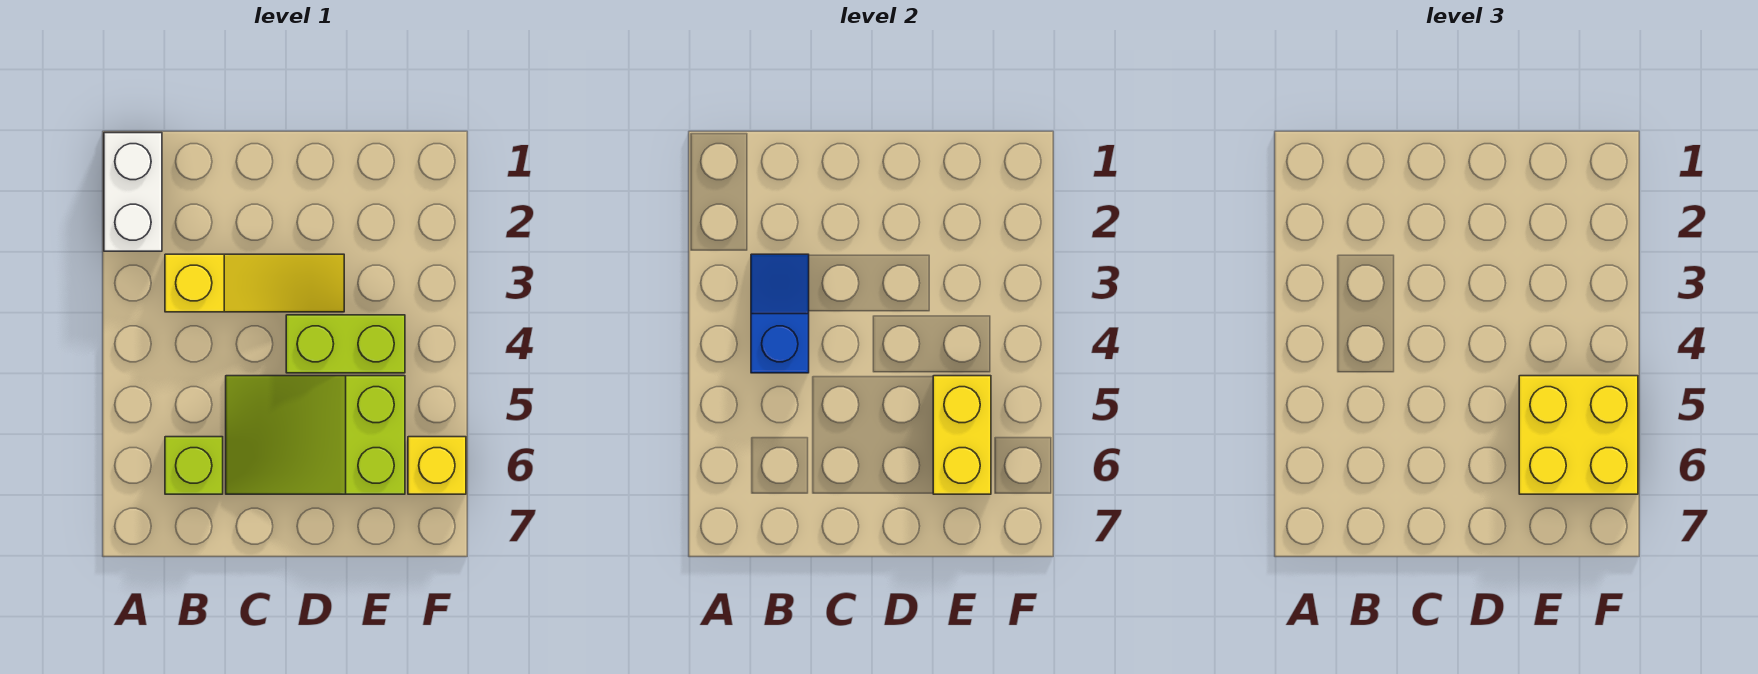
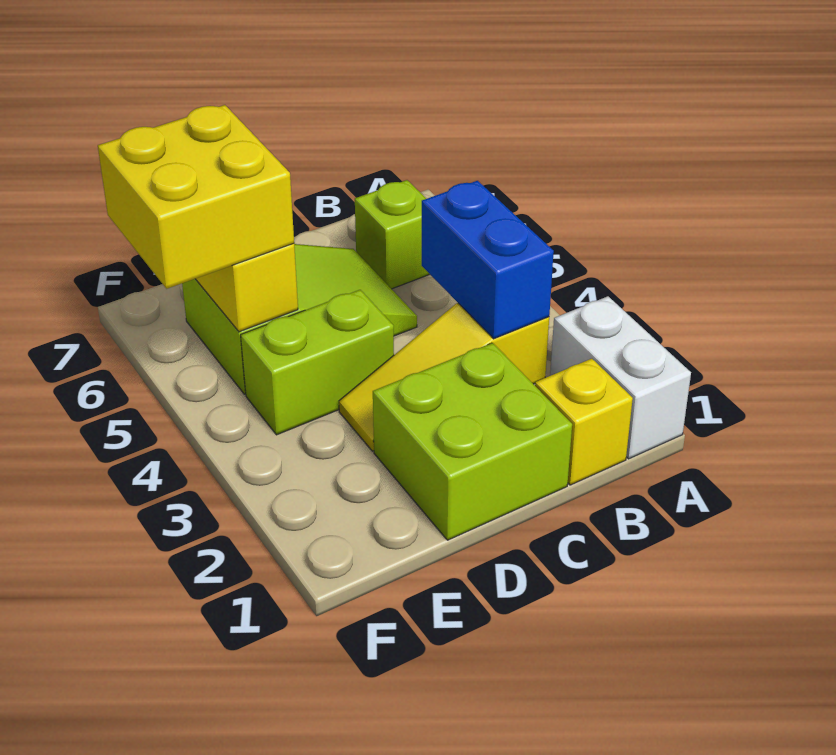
blue 1x2 slope [751,254,809,373] -> blue 1x2 brick [422,181,554,339]
none -> lime 2x2 brick [373,343,572,540]
yellow 1x1 brick [408,437,466,494] -> yellow 1x1 brick moved to [535,359,633,485]

